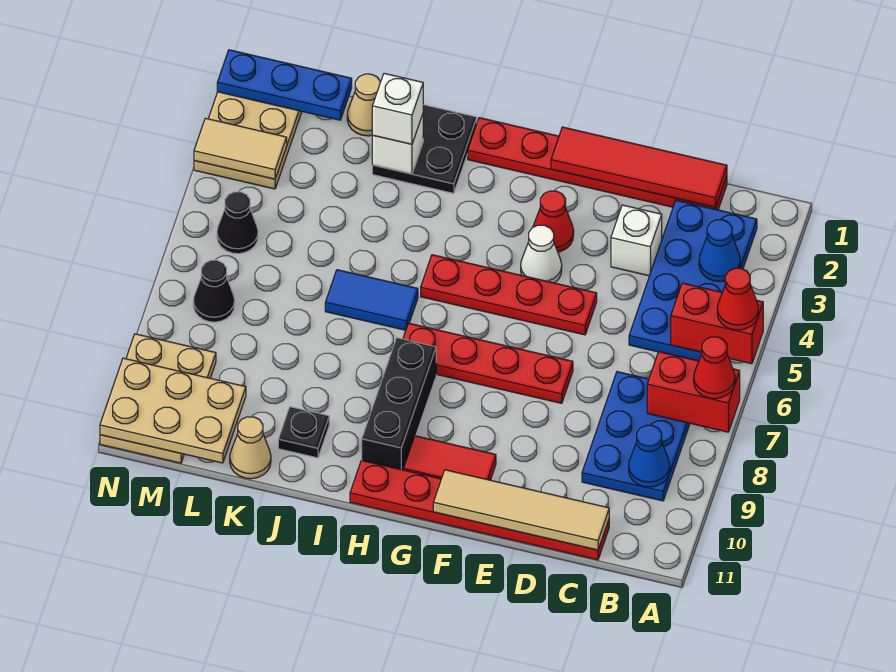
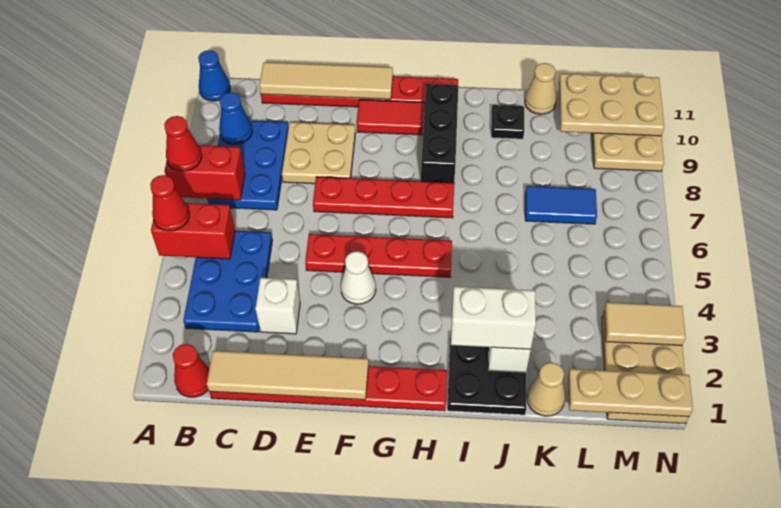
blue 2x4 plate [629,200,757,361] -> blue 2x3 plate [183,231,273,332]
blue 1x1 cone [699,220,740,282] -> blue 1x1 cone moved to [198,50,230,101]
red 1x4 tile [551,127,727,207] -> tan 1x4 tile [207,351,369,400]
none -> tan 2x2 plate [282,122,356,184]
red 1x1 cone [533,191,574,252] -> red 1x1 cone moved to [173,344,209,397]
blue 1x2 tile [325,270,418,330] -> blue 1x2 tile moved to [525,186,597,224]
white 1x1 brick [372,73,423,144] -> white 1x2 brick [451,287,536,349]
blue 1x3 plate [217,50,352,120] -> tan 1x3 plate [568,369,693,417]
black 1x1 cone [217,192,258,254] -> none
black 1x1 cone [193,260,235,322] -> none

